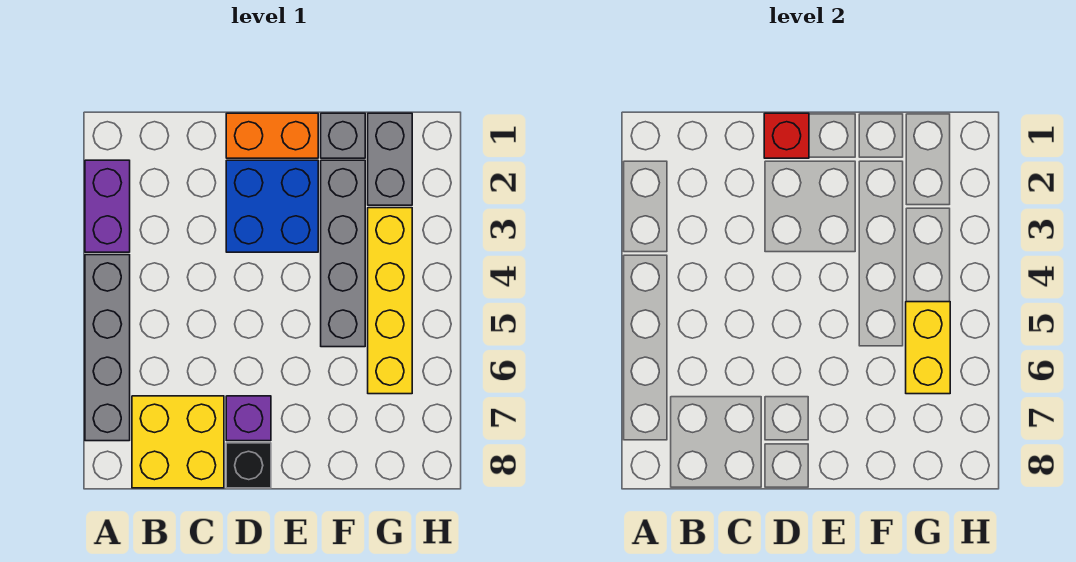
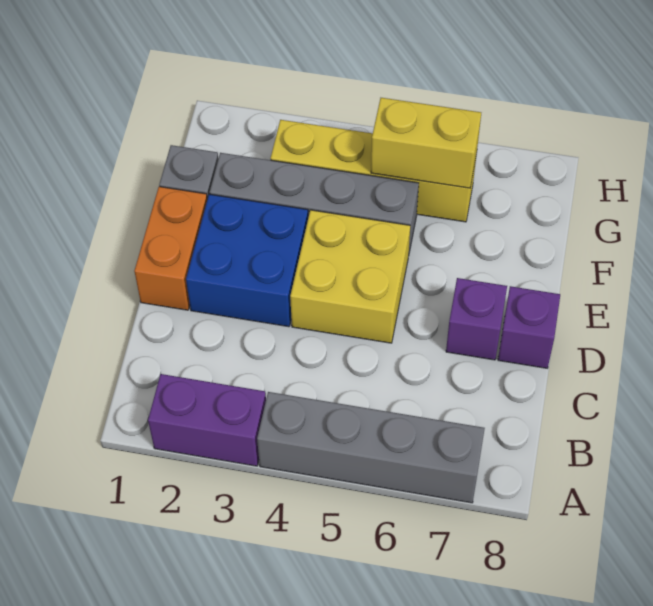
yellow 2x2 brick [132,396,224,488] -> yellow 2x2 brick moved to [290,210,410,343]
red 1x1 brick [764,113,809,158] -> none
black 1x1 brick [226,443,271,488] -> purple 1x1 brick [498,286,560,368]
grey 1x2 brick [368,113,412,205] -> none

